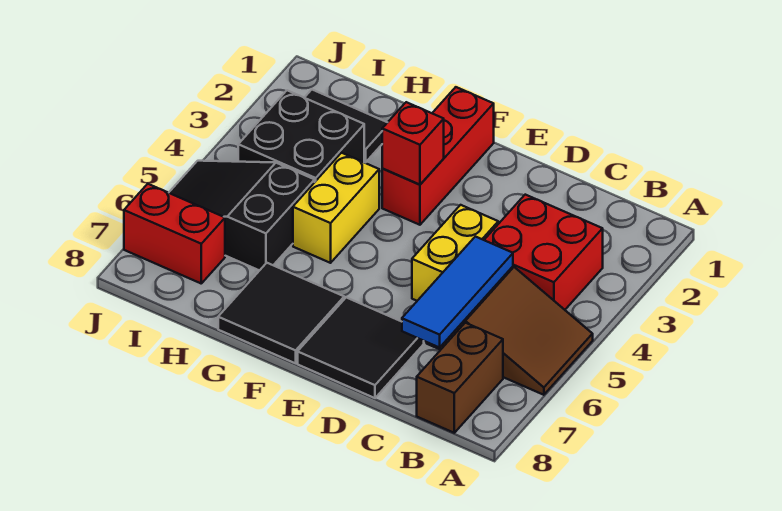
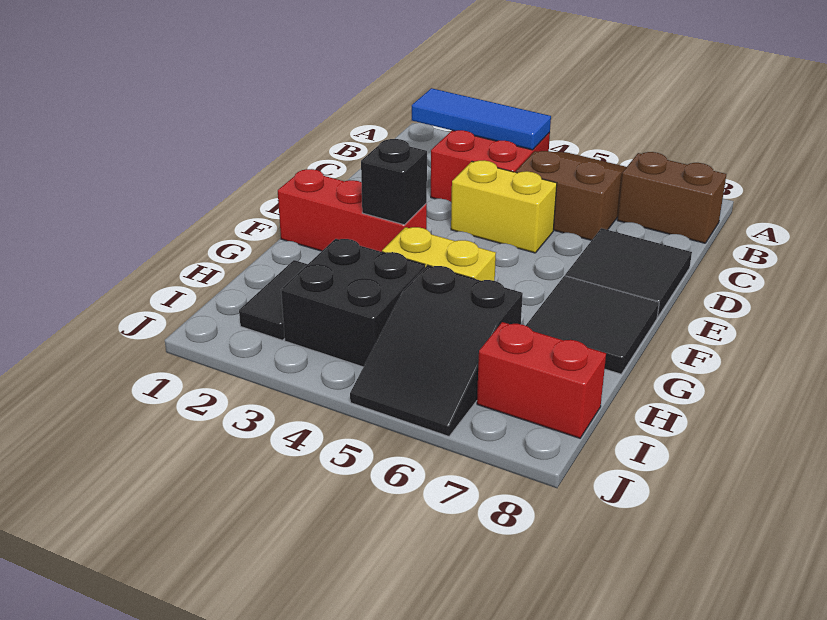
blue 1x3 tile [402,237,513,348] -> blue 1x3 tile moved to [412,88,551,150]
red 1x1 brick [382,102,444,185] -> black 1x1 brick [361,139,427,225]
red 1x2 brick [124,184,225,283] -> red 1x2 brick turned to [477,322,606,438]

